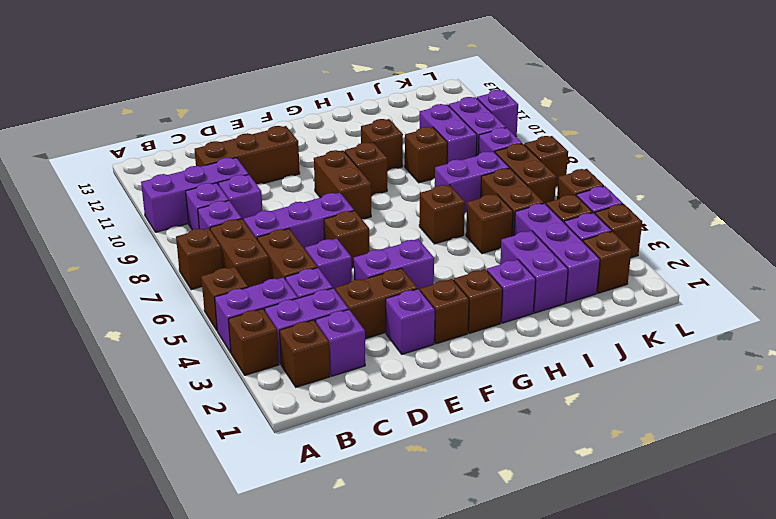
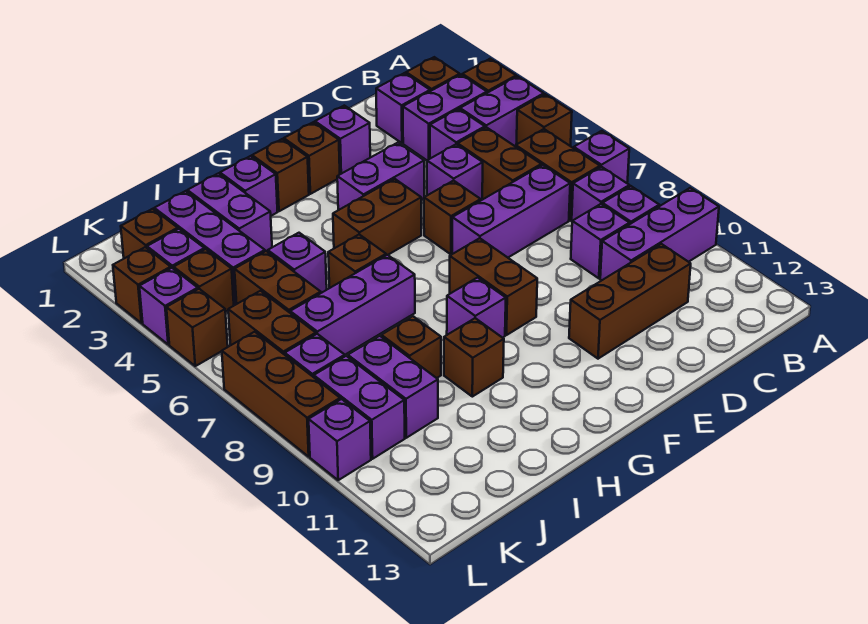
brown 1x1 brick [176,228,223,290] -> purple 1x1 brick [574,131,629,183]
brown 1x2 brick [335,268,418,339] -> brown 1x2 brick moved to [333,179,421,255]
brown 1x1 brick [345,142,387,196] -> purple 1x1 brick [447,278,506,338]
brown 1x1 brick [466,194,513,254] -> purple 1x1 brick [268,233,327,293]
purple 1x2 brick [435,152,509,212] -> purple 1x3 brick [290,255,415,355]
brown 1x1 brick [524,136,568,187] -> brown 1x3 brick [222,332,340,457]

